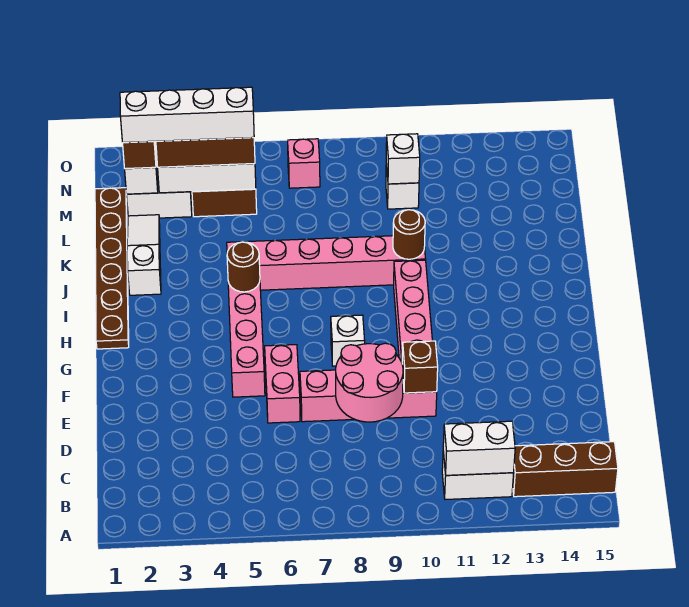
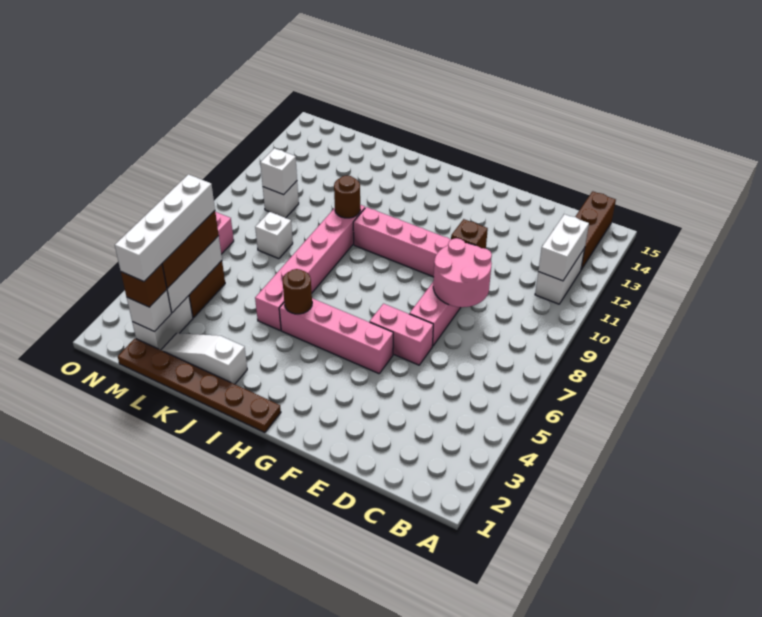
white 1x1 brick [331,315,365,366] -> white 1x1 brick moved to [255,212,293,259]

